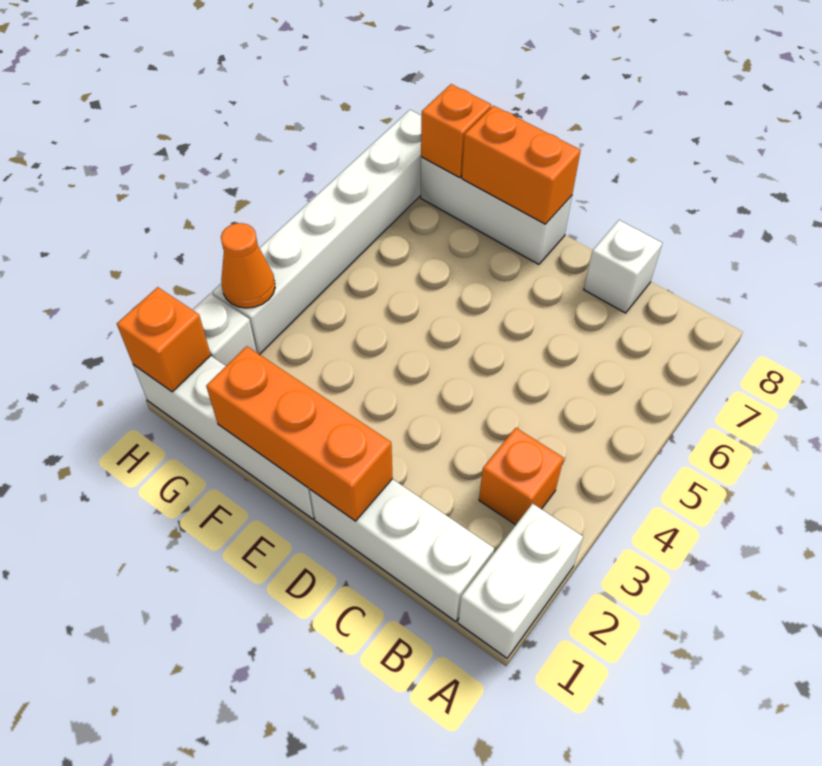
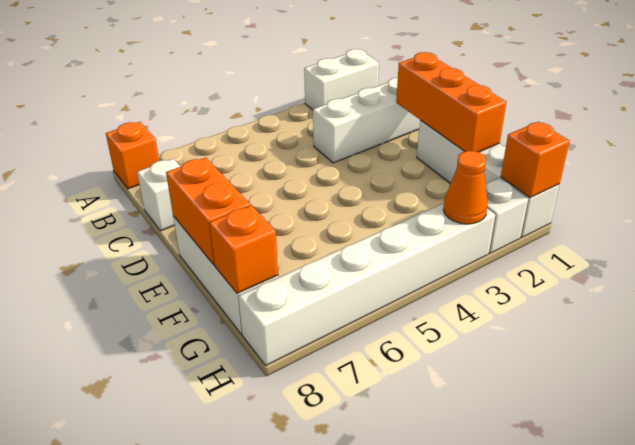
white 1x3 brick [310,479,494,622] -> white 1x3 brick turned to [313,77,420,163]
orange 1x1 brick [479,428,564,525] -> orange 1x1 brick moved to [106,122,159,189]

